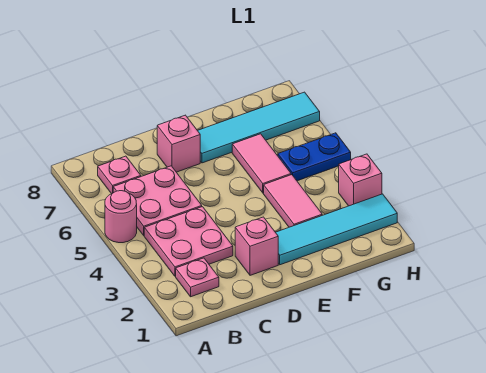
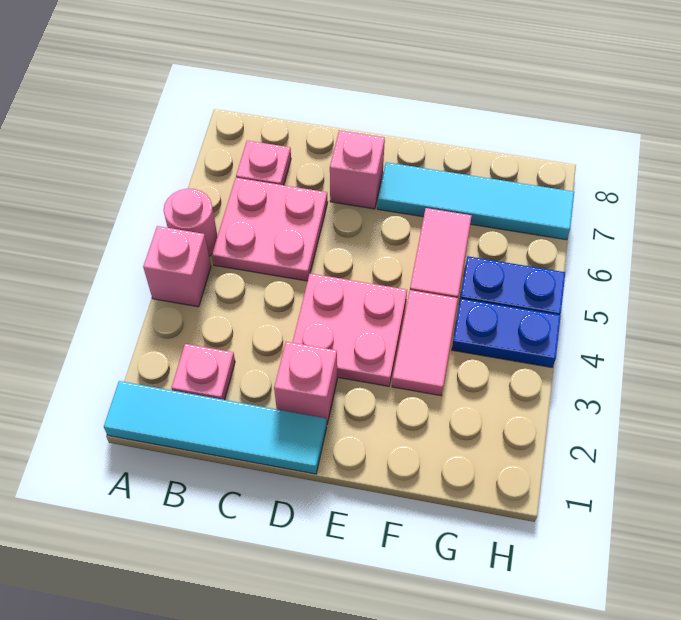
pink 2x2 plate [144,207,233,276] -> pink 2x2 plate moved to [292,273,407,386]
cyan 1x4 tile [275,194,397,265] -> cyan 1x4 tile moved to [104,381,327,474]
none -> blue 1x2 plate [452,299,561,367]
pink 1x1 brick [339,154,382,206] -> pink 1x1 brick moved to [143,226,211,307]

